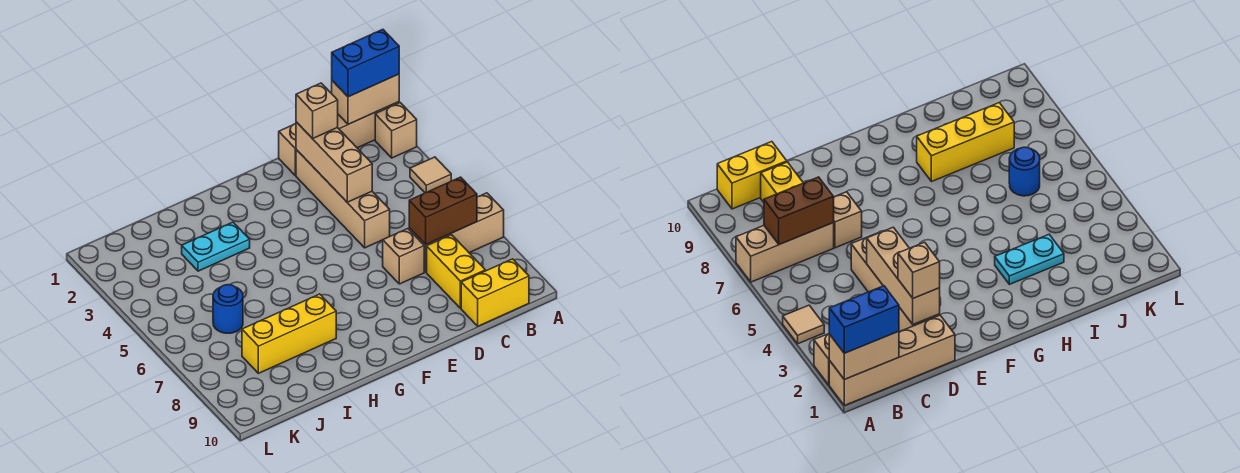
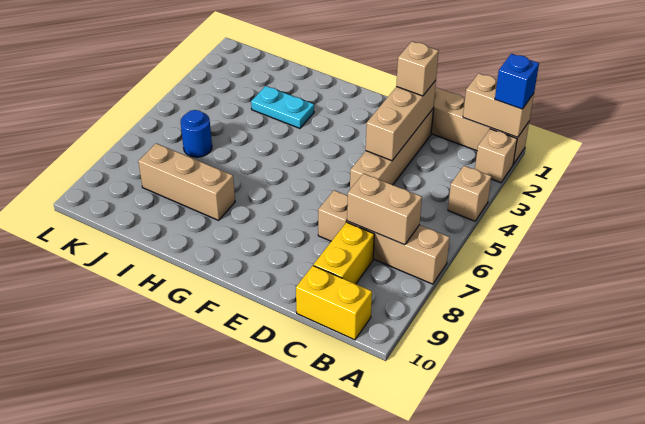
blue 1x2 brick [332,29,399,97] -> blue 1x1 brick [495,54,539,109]
tan 1x1 tile [410,157,451,193] -> tan 1x1 brick [448,166,491,221]
brown 1x2 brick [409,177,477,245] -> tan 1x2 brick [347,174,422,245]
yellow 1x3 brick [242,294,336,373] -> tan 1x3 brick [138,143,235,220]

